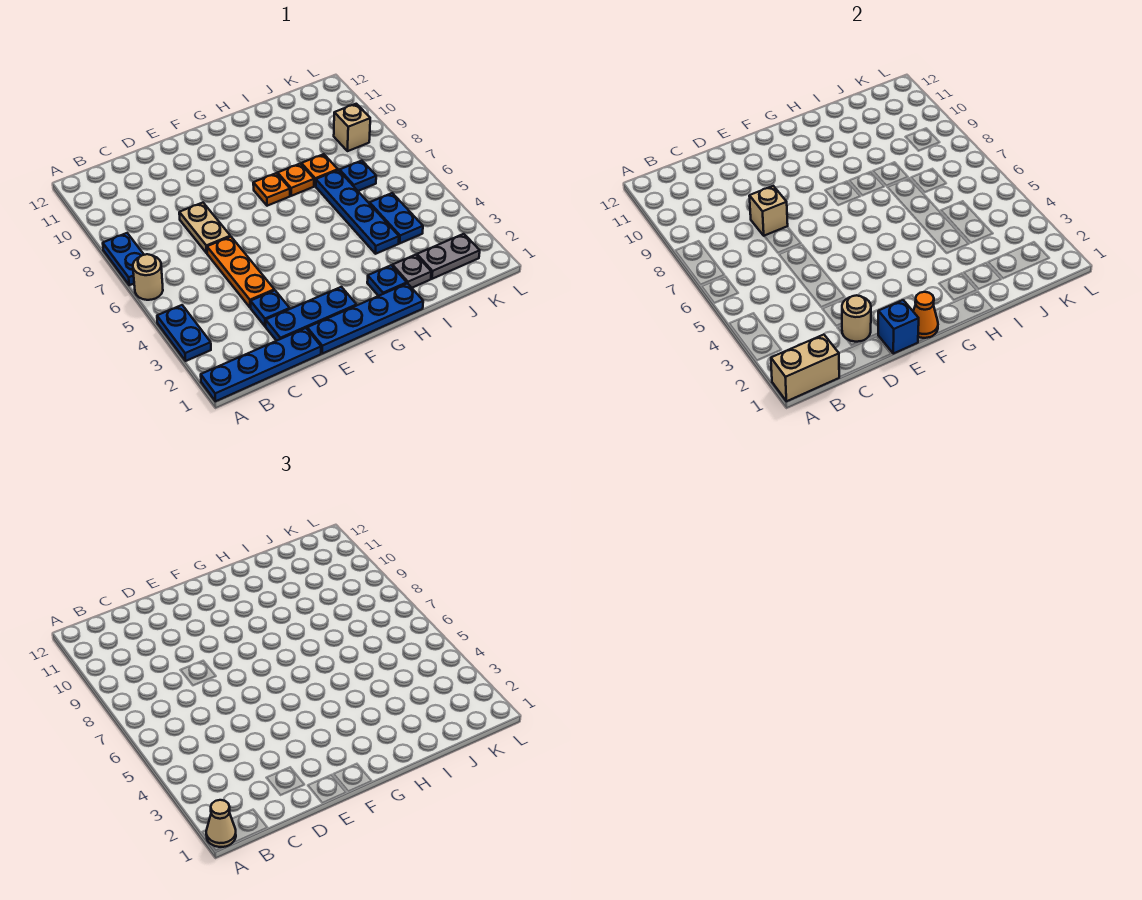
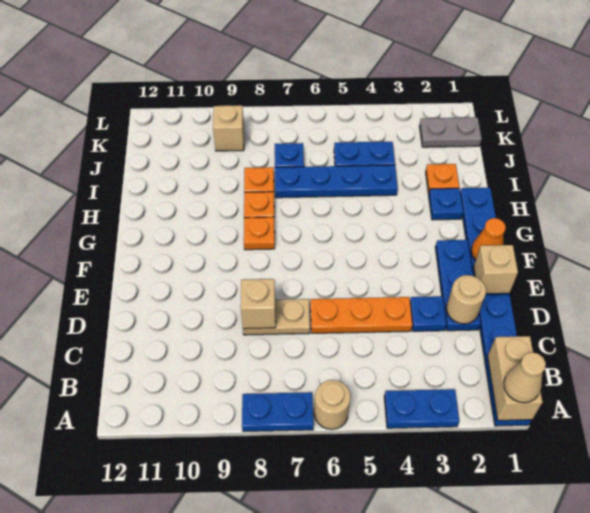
blue 1x1 brick [878,300,919,354] -> tan 1x1 brick [474,245,518,294]
grey 1x1 plate [392,255,431,288] -> orange 1x1 plate [426,164,459,194]
grey 1x2 plate [417,234,480,279] -> grey 1x2 plate turned to [420,117,482,147]

